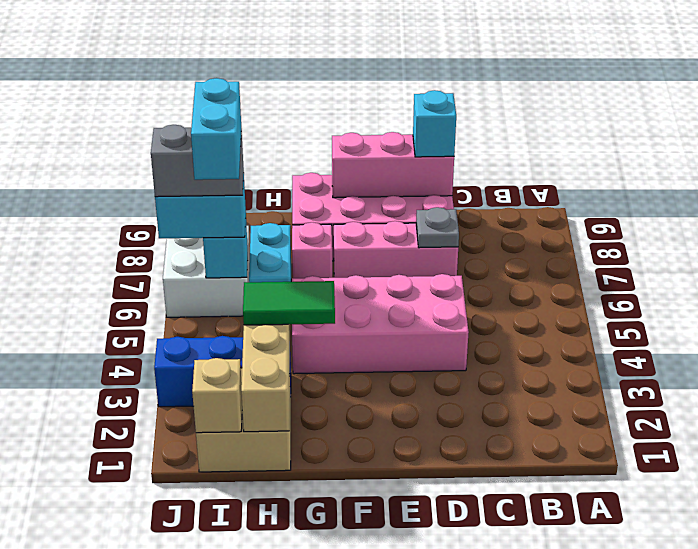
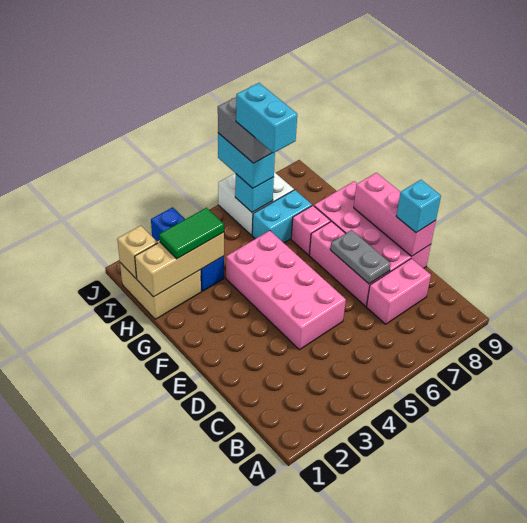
none -> pink 1x2 brick [367,258,431,324]
grey 1x1 plate [416,207,459,248] -> grey 1x2 plate [330,230,391,284]
green 1x2 tile [243,281,335,325] -> green 1x2 tile turned to [159,208,224,259]
cyan 1x2 brick [191,78,241,180] -> cyan 1x2 brick turned to [236,83,297,153]

